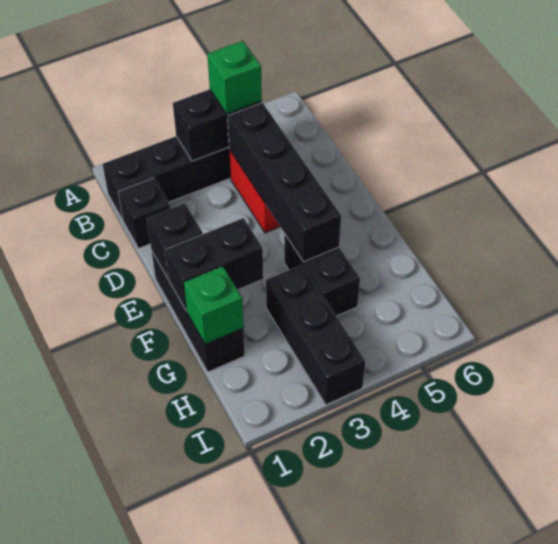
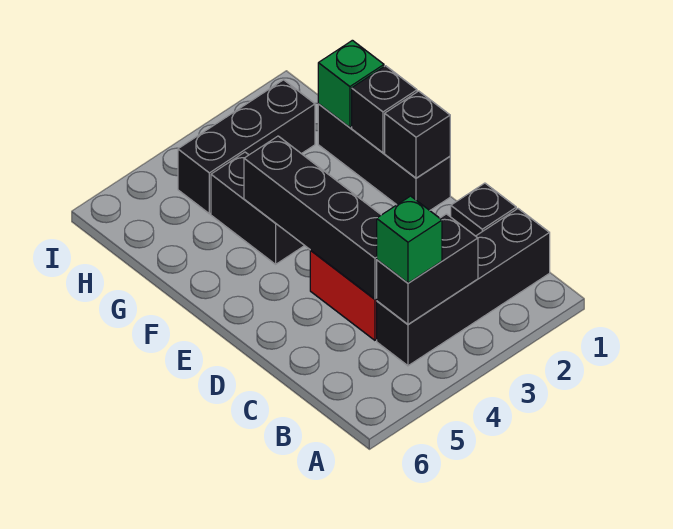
black 1x2 brick [165,218,263,311] -> black 1x1 brick [352,66,417,153]
black 1x3 brick [266,265,366,405] -> black 1x3 brick turned to [178,80,315,214]

